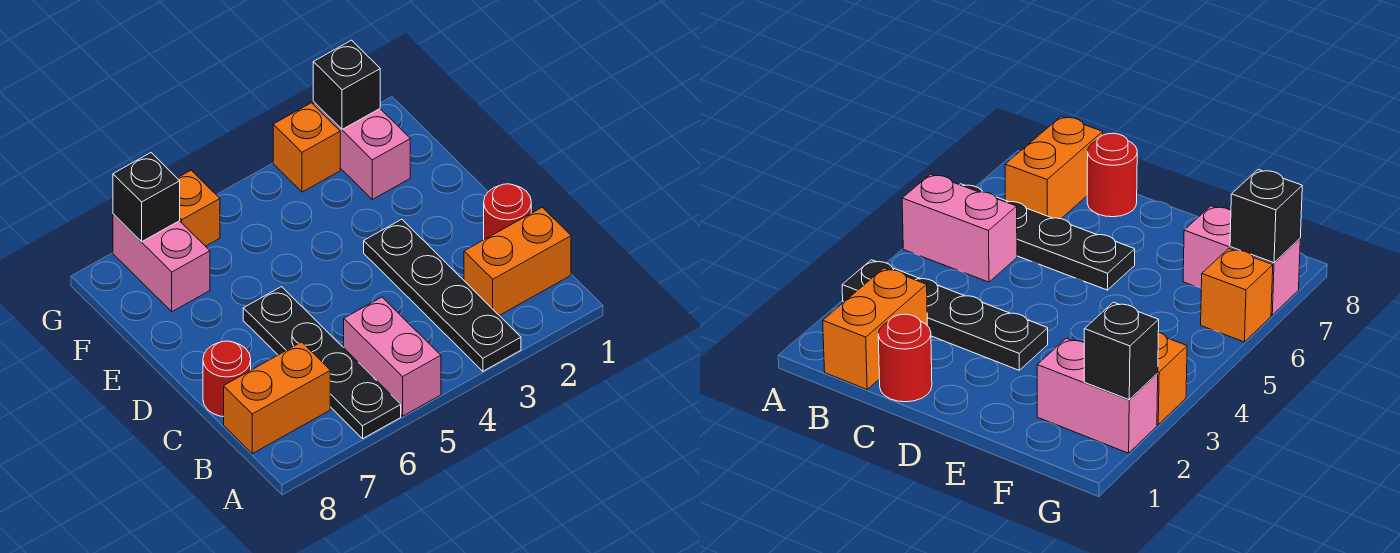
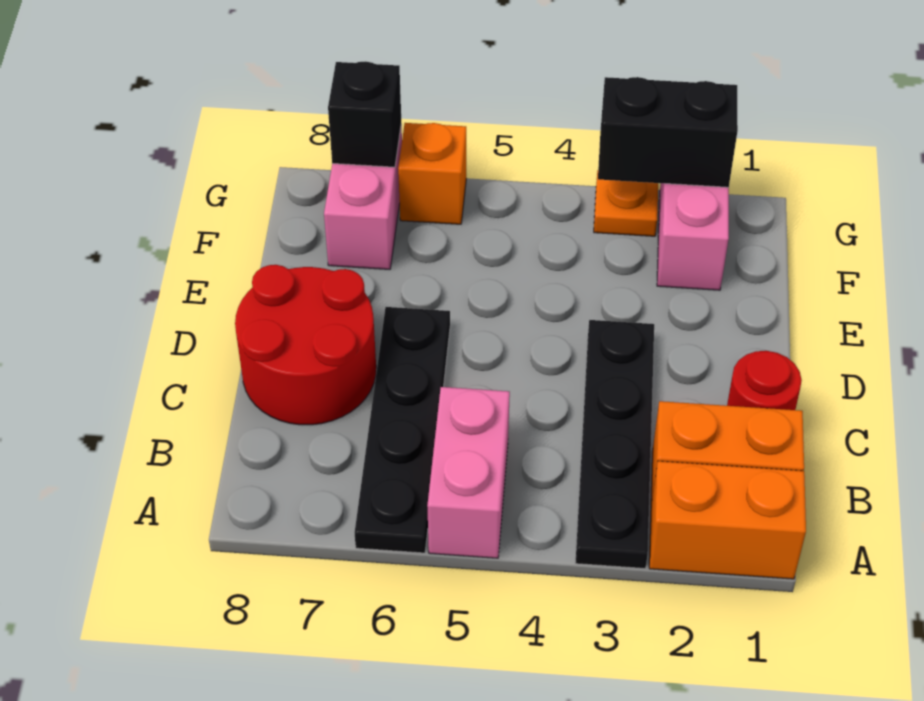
orange 1x2 brick [224,342,330,454] -> orange 1x2 brick moved to [649,461,806,579]
red 1x1 round brick [203,341,251,417] -> red 2x2 round brick [235,265,376,425]
black 1x1 brick [313,40,380,129] -> black 1x2 brick [598,77,738,187]
orange 1x1 brick [273,103,340,192] -> orange 1x1 plate [594,171,658,236]

